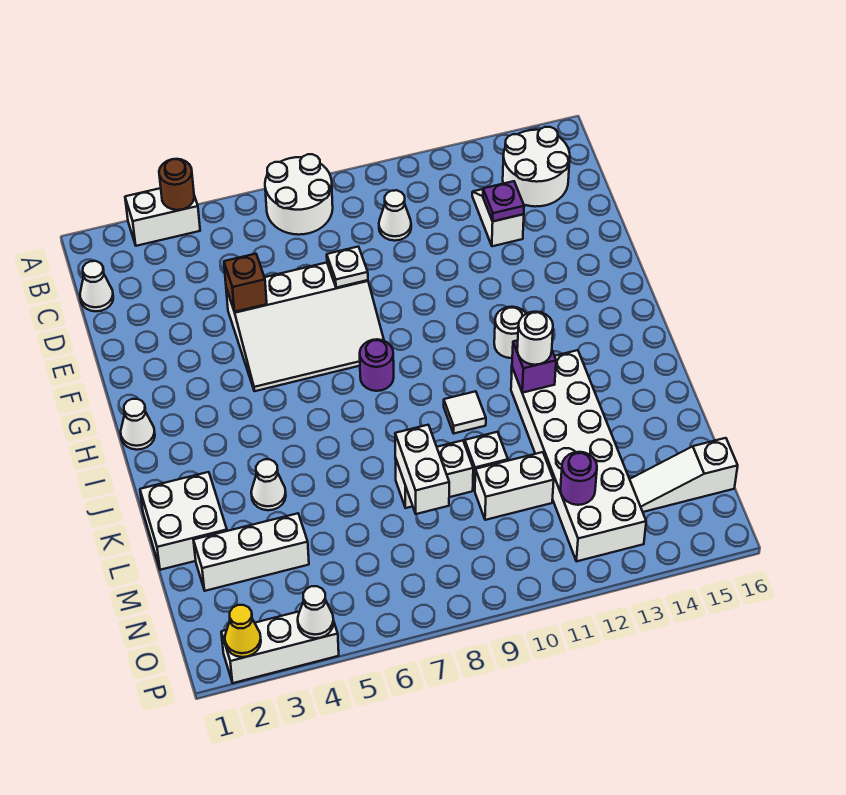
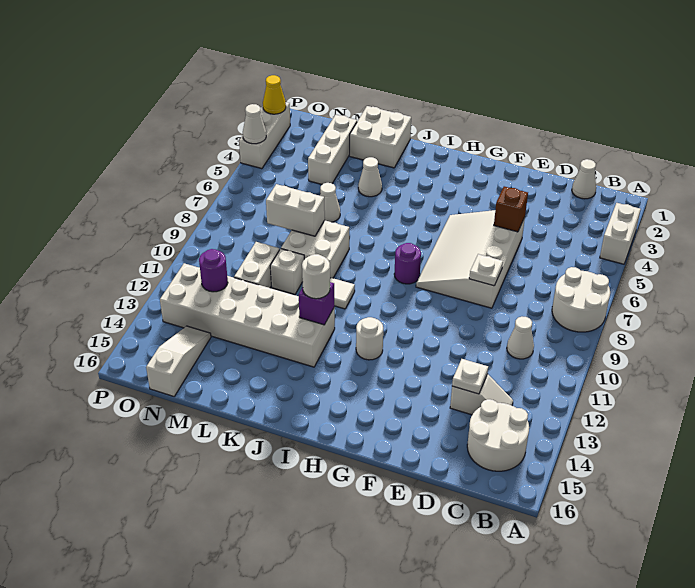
brown 1x1 round brick [159,159,194,210] -> none
purple 1x1 plate [483,181,524,221] -> white 1x1 plate [452,359,488,394]
white 1x1 cone [121,399,155,450] -> white 1x1 cone moved to [320,183,340,222]
white 1x2 brick [395,441,473,508] -> white 2x2 brick [281,220,349,278]

